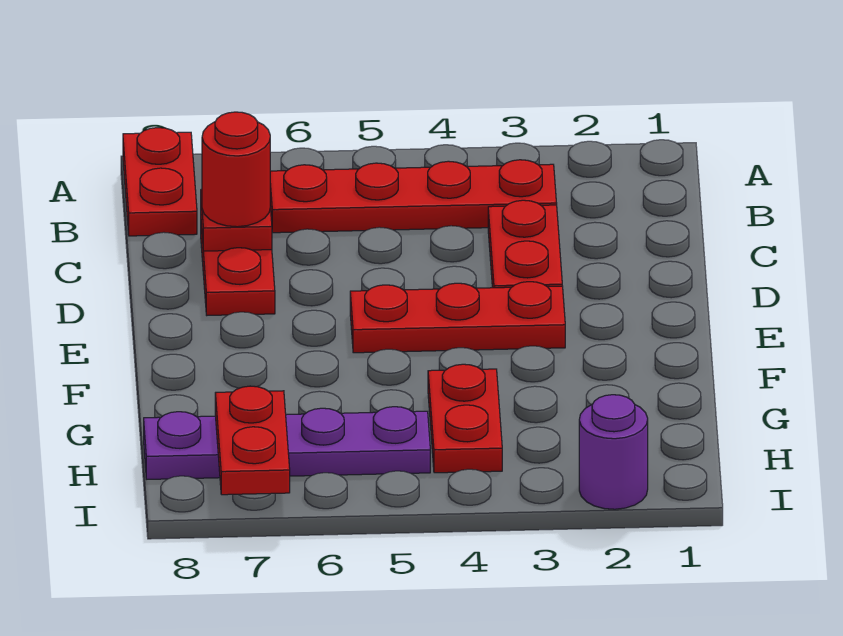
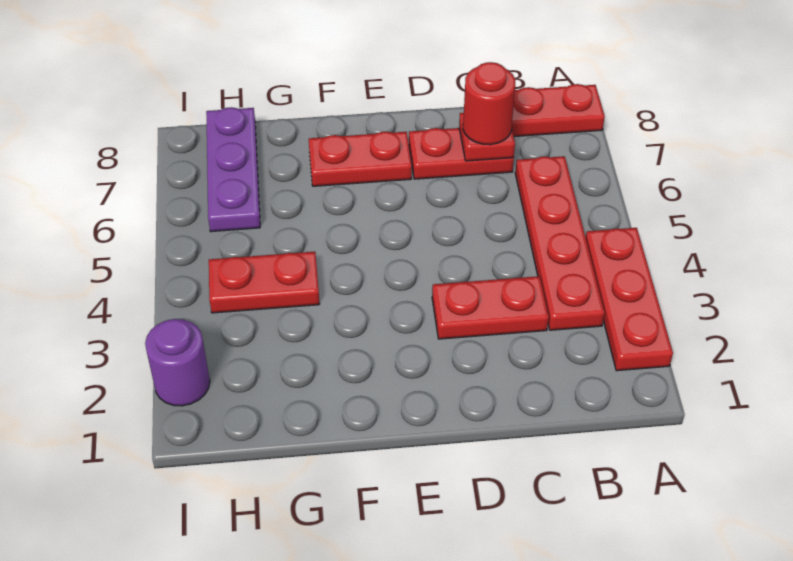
red 1x3 plate [350,282,565,353] -> red 1x3 plate moved to [586,228,673,371]
purple 1x4 plate [144,407,430,479] -> purple 1x3 plate [206,107,260,232]
red 1x2 plate [215,386,290,495] -> red 1x2 plate moved to [309,132,412,186]

